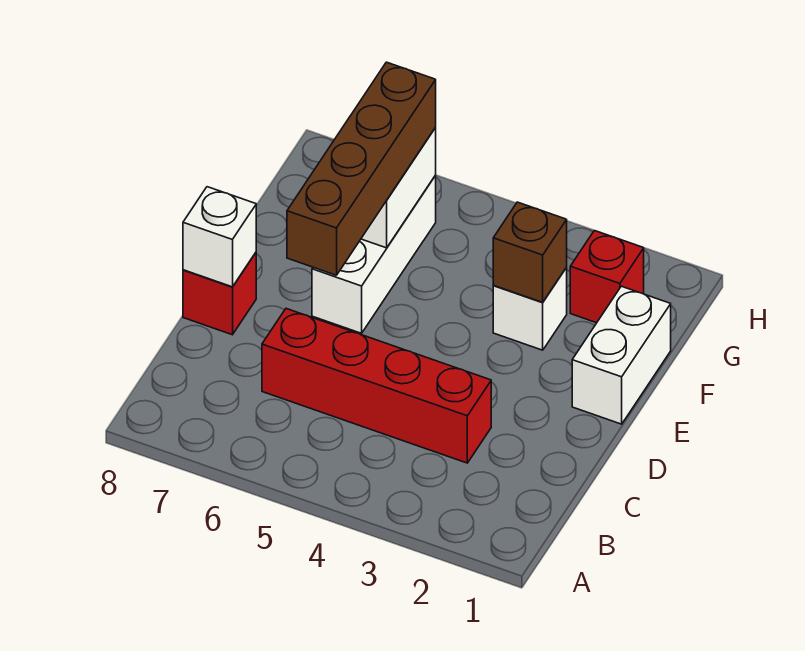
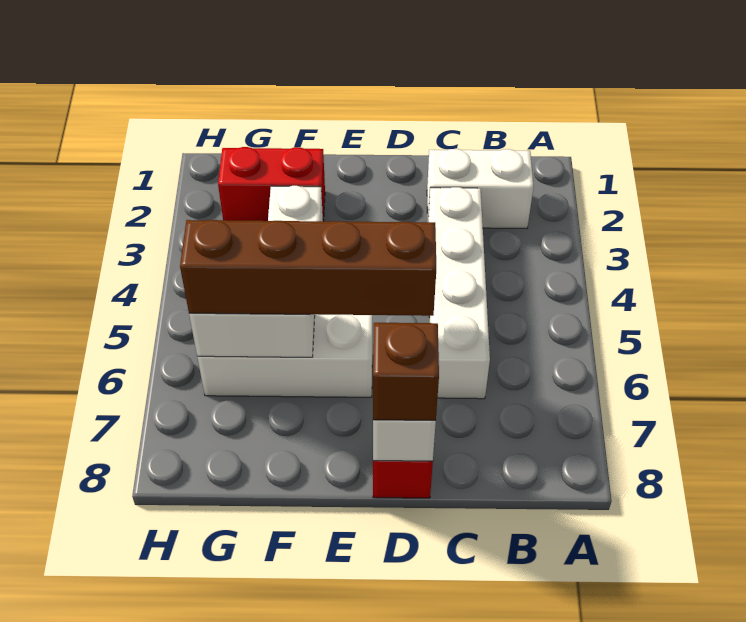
red 1x4 brick [262,309,491,463] -> white 1x4 brick [428,187,490,399]
white 1x2 brick [572,286,671,424] -> white 1x2 brick moved to [427,149,534,228]
brown 1x1 brick [493,202,567,302] -> brown 1x1 brick moved to [373,323,439,420]
red 1x1 brick [570,231,644,323] -> red 1x2 brick [218,147,325,221]

